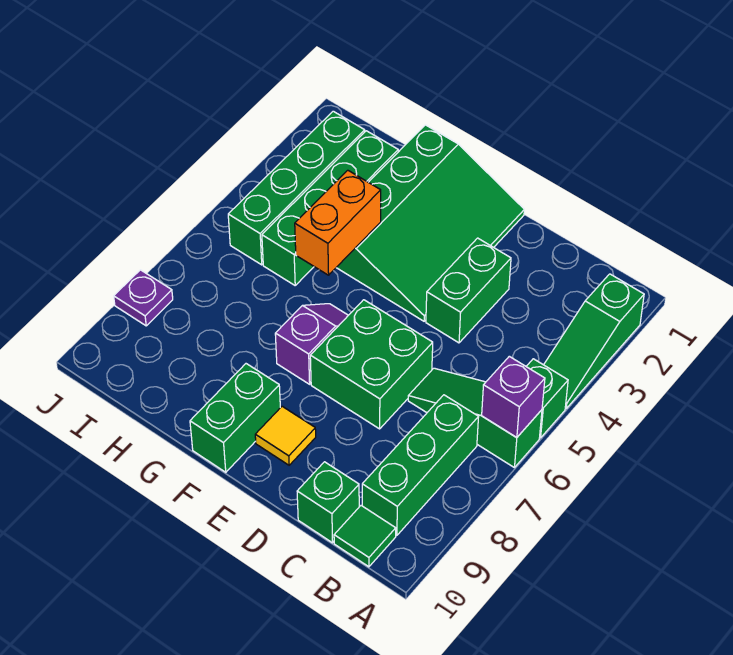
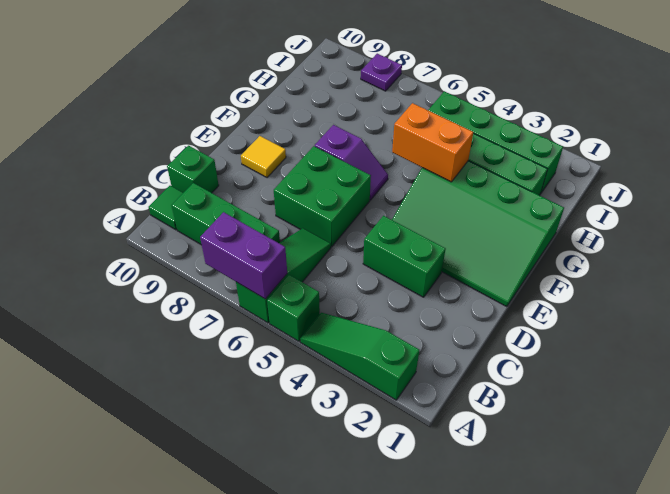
purple 1x1 brick [482,356,545,438] -> purple 1x2 brick [200,212,287,299]
green 1x2 brick [190,364,280,472] -> none

